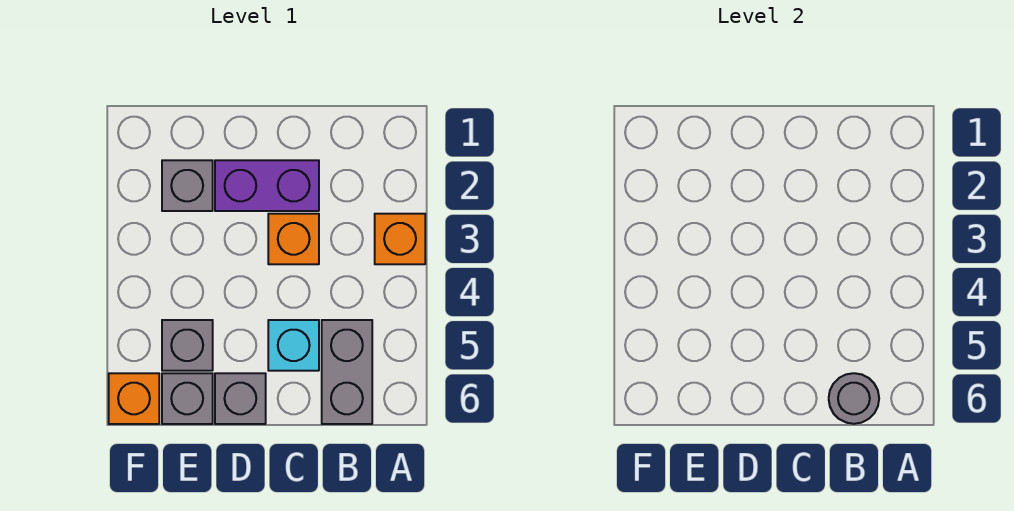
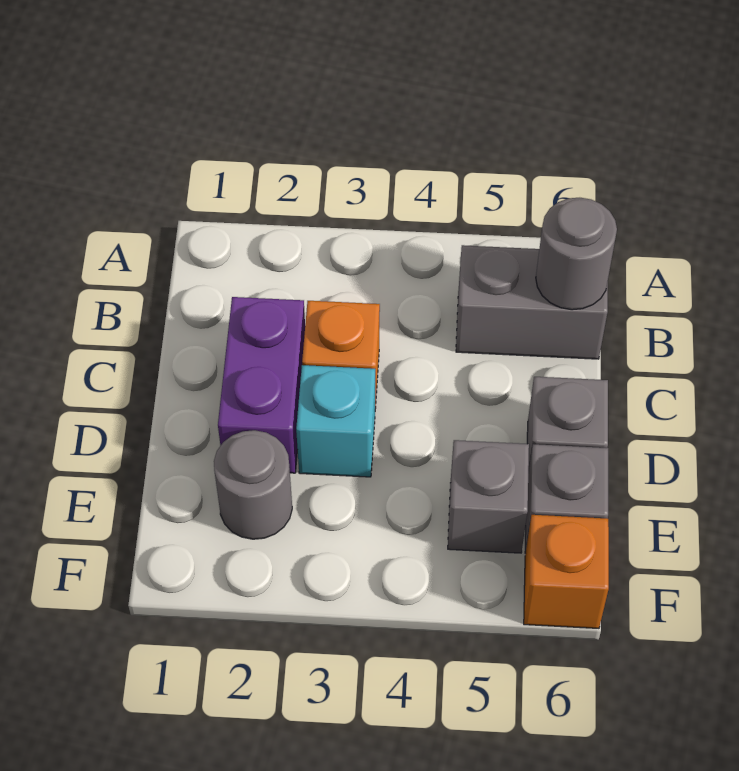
orange 1x1 brick [375,214,425,264] -> none
cyan 1x1 brick [268,320,319,371] -> cyan 1x1 brick moved to [296,365,375,477]
grey 1x1 brick [162,160,213,211] -> grey 1x1 round brick [214,430,292,539]

